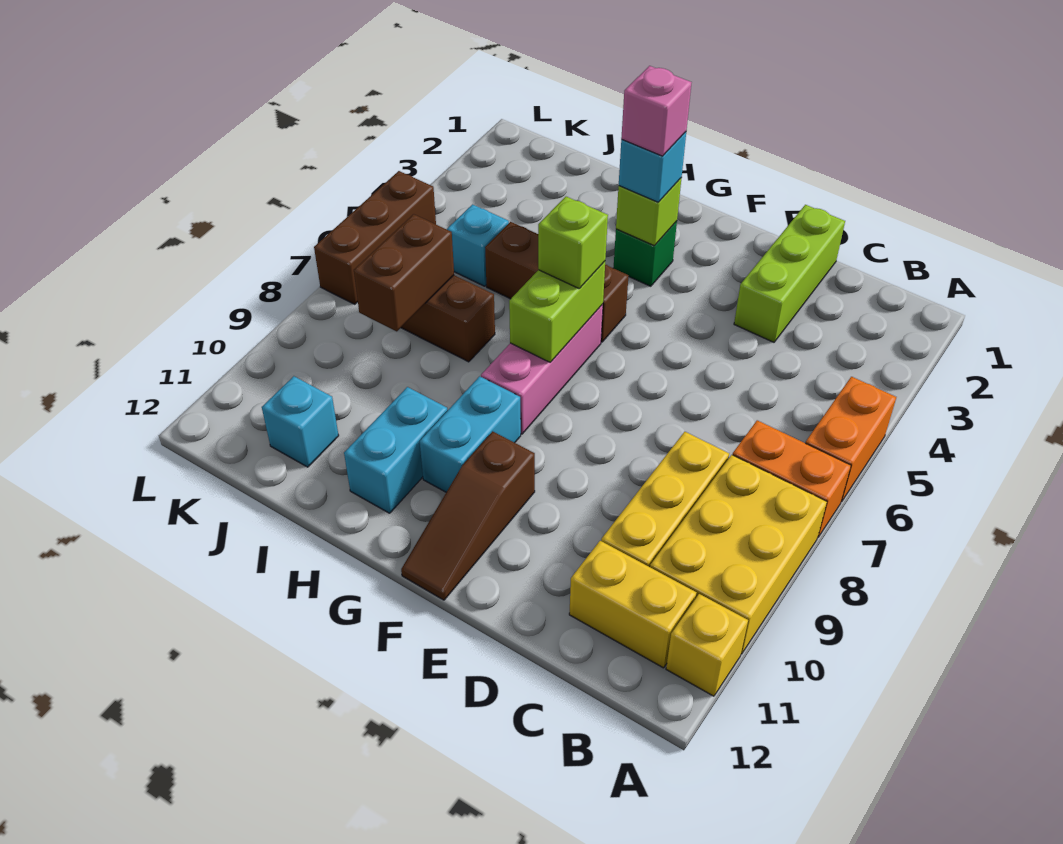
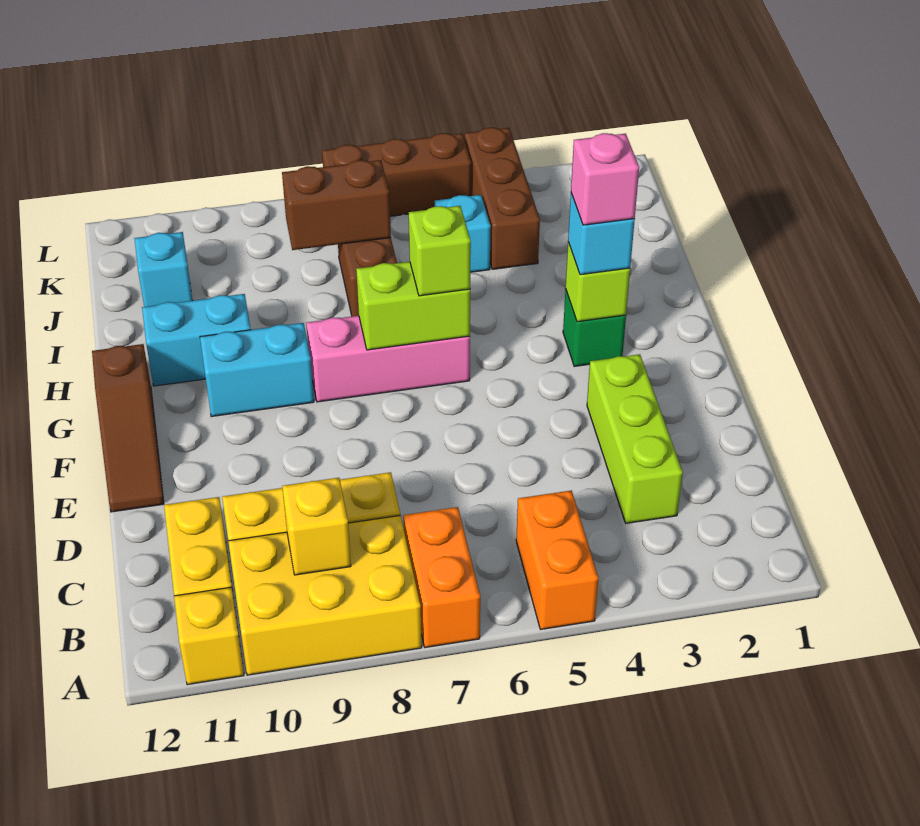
orange 1x2 brick [806,377,896,502] -> orange 1x2 brick turned to [516,490,598,629]
none -> yellow 1x1 brick [282,478,351,575]
lime 1x3 brick [734,205,845,342] -> lime 1x3 brick turned to [587,354,683,523]
brown 1x3 slope [401,431,535,600] -> brown 1x3 slope turned to [92,344,164,512]
brown 1x3 brick [485,222,629,342] -> brown 1x3 brick moved to [465,128,540,269]

